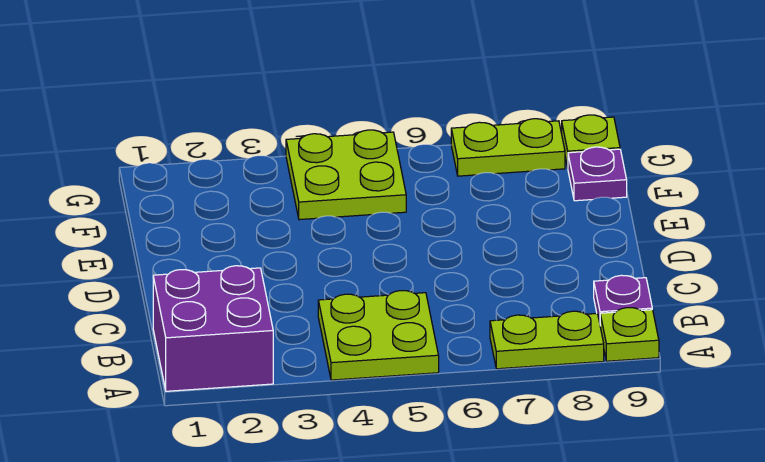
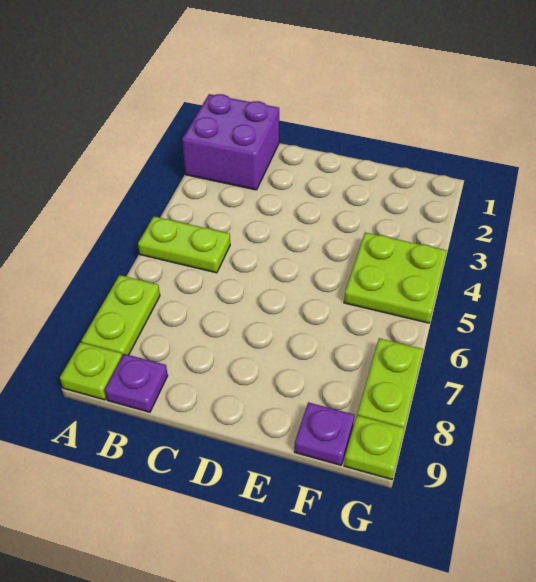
lime 2x2 plate [318,291,439,380] -> lime 1x2 plate [138,217,230,273]

